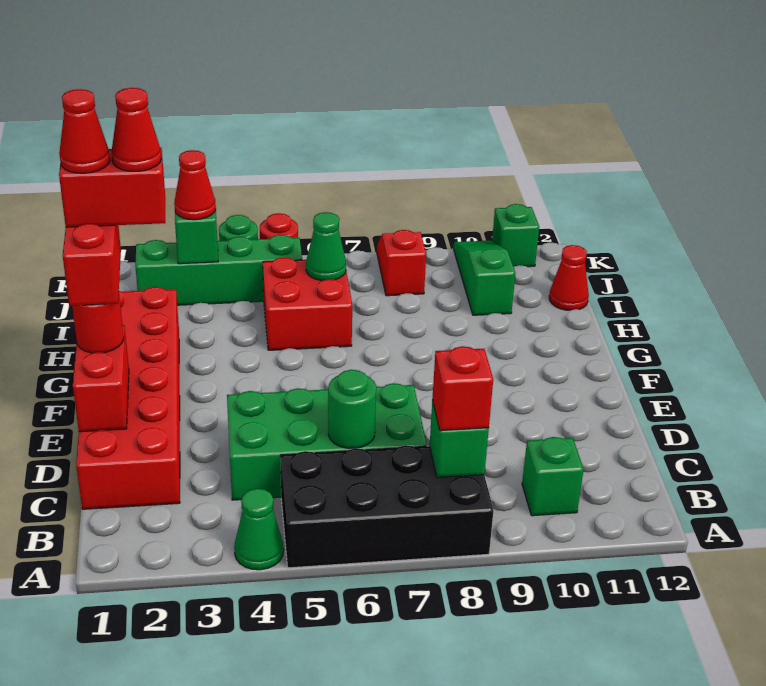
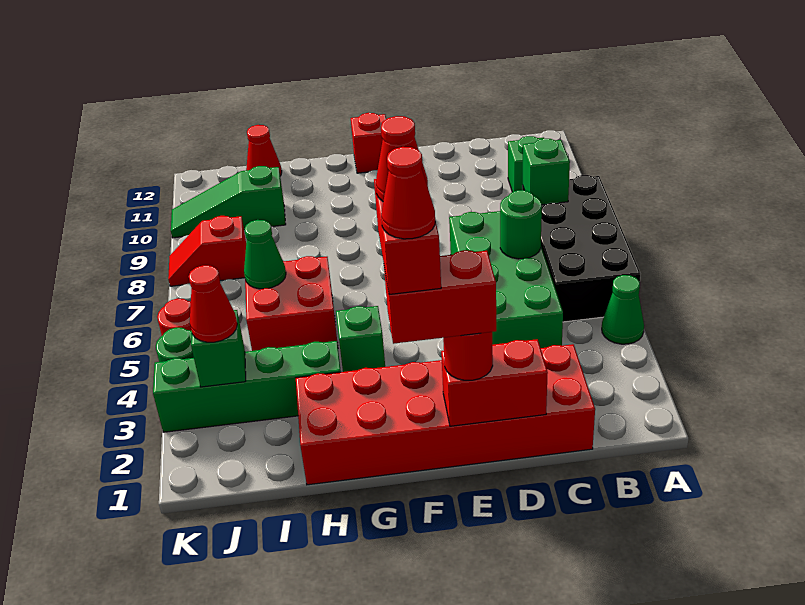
red 1x1 brick [432,346,493,431] -> red 1x1 brick moved to [351,113,386,173]
green 1x4 brick [135,235,302,305] -> green 1x4 brick turned to [153,341,341,432]
green 1x1 brick [492,204,539,267] -> green 1x1 brick moved to [336,306,385,372]

